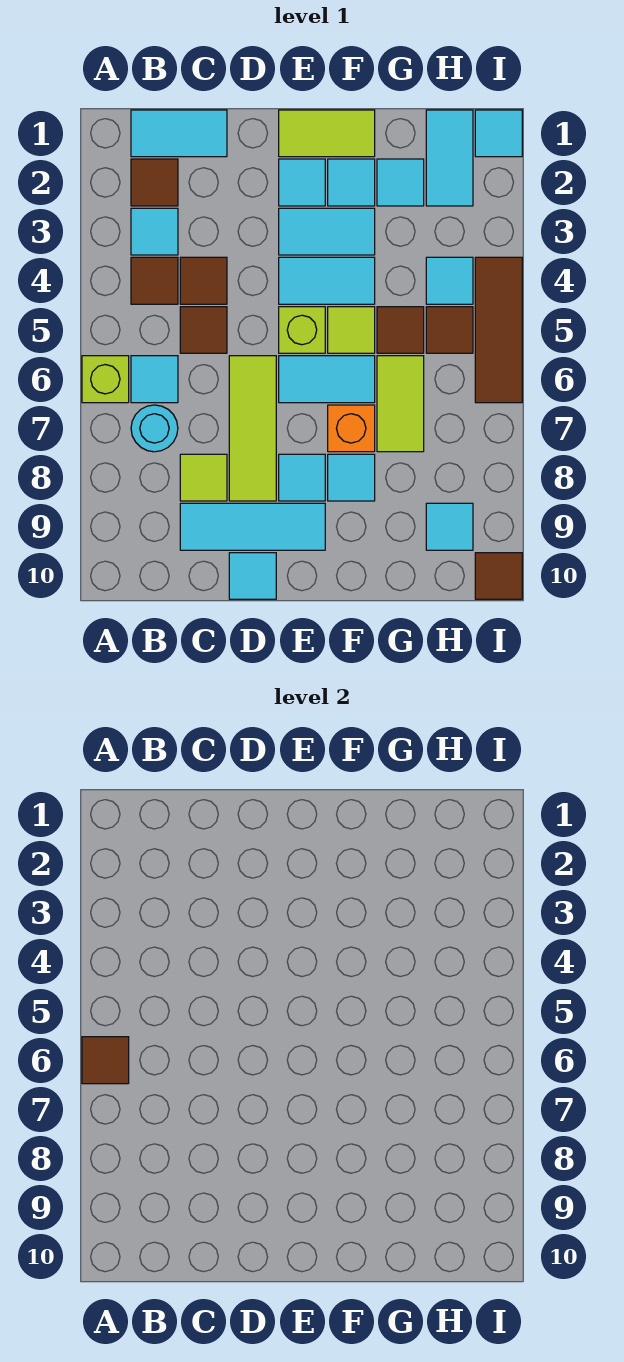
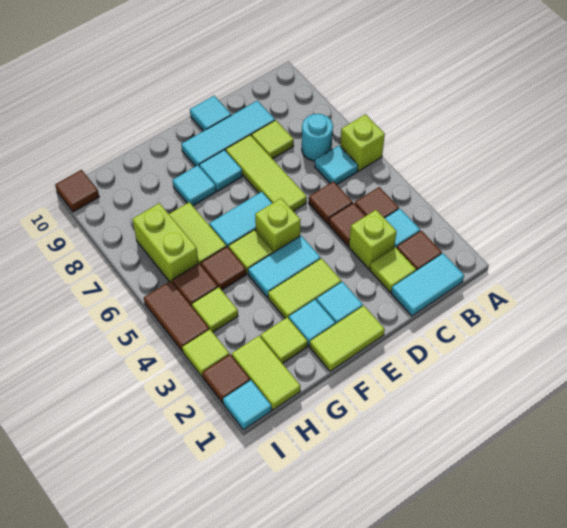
brown 1x1 tile [82,1037,129,1084] -> brown 1x1 tile moved to [202,354,250,403]
none -> lime 1x1 tile [370,247,416,292]
none -> lime 1x1 brick [349,210,397,269]
cyan 1x2 tile [279,208,375,255] -> lime 1x2 tile [268,258,341,318]
orange 1x1 brick [328,405,375,452] -> none
cyan 1x1 tile [377,159,424,206] -> lime 1x1 tile [260,317,307,364]
cyan 1x2 tile [426,110,473,206] -> lime 1x2 tile [232,336,300,410]
cyan 1x1 tile [426,257,473,304] -> lime 1x1 tile [192,287,238,332]
none -> lime 1x2 brick [132,203,199,282]
cyan 1x1 tile [426,503,473,550] -> none
none -> lime 1x1 tile [182,329,229,377]
brown 1x3 tile [475,257,522,403] -> brown 1x2 tile [144,281,209,352]

